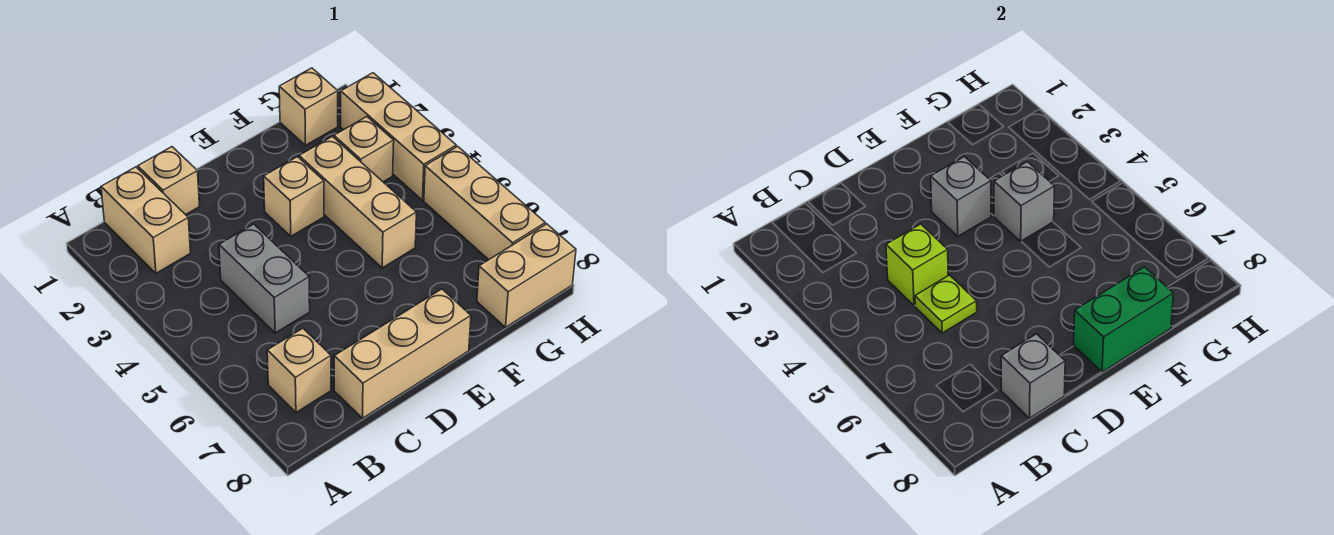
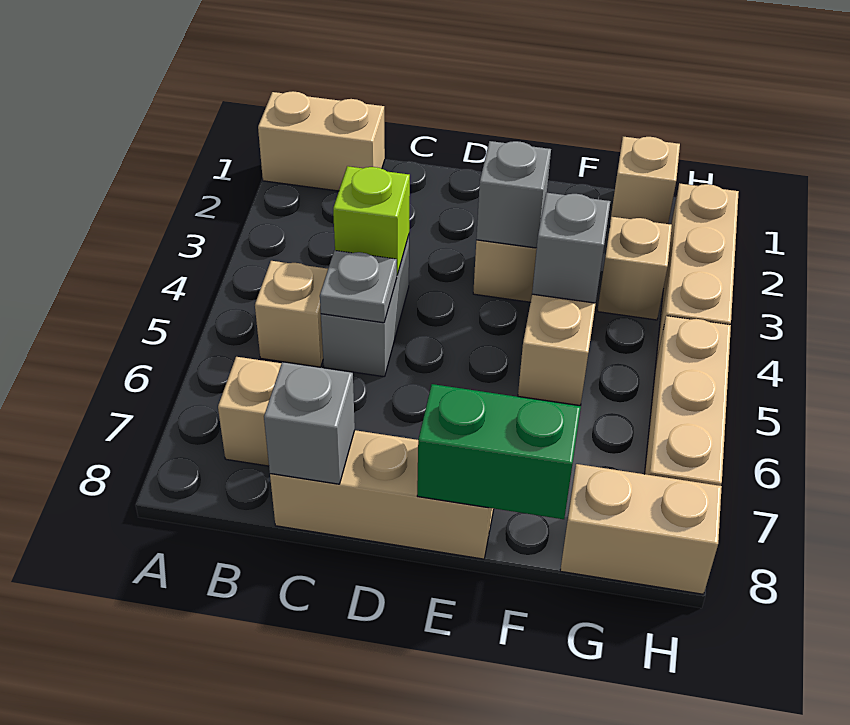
tan 1x2 brick [101,167,190,273] -> tan 1x2 brick turned to [258,91,385,191]
tan 1x1 brick [138,147,199,215] -> tan 1x1 brick moved to [255,261,328,367]
lime 1x1 plate [915,275,977,333] -> grey 1x1 plate [320,251,397,323]

